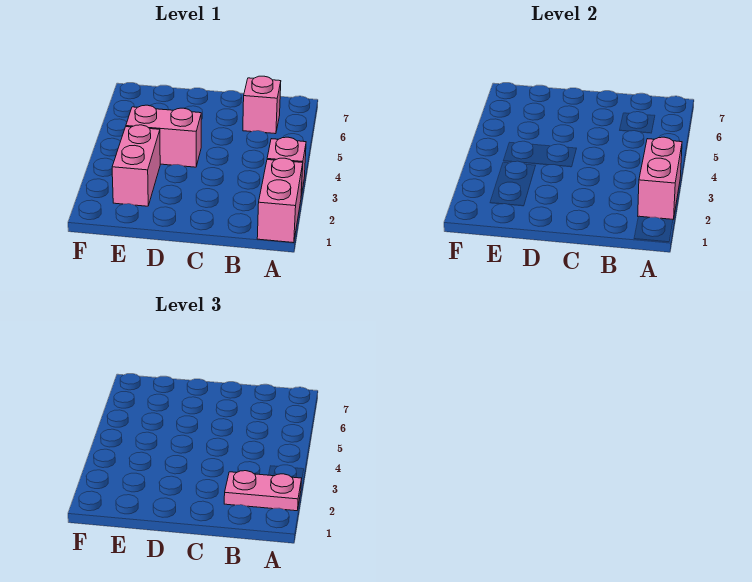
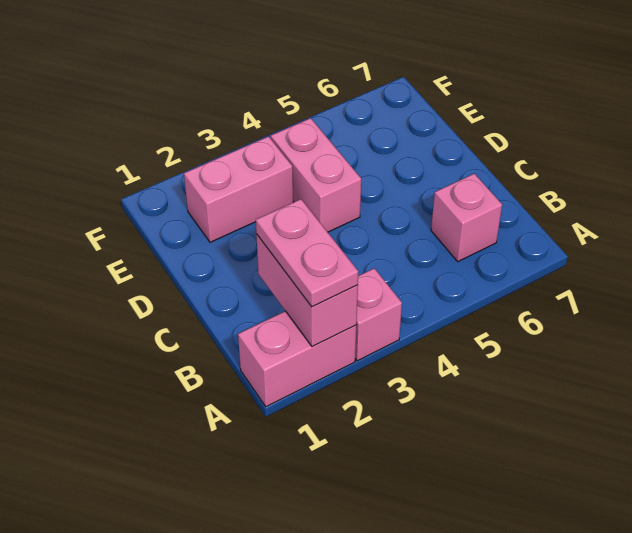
pink 1x2 brick [638,137,682,219] -> pink 1x2 brick turned to [256,234,358,347]

